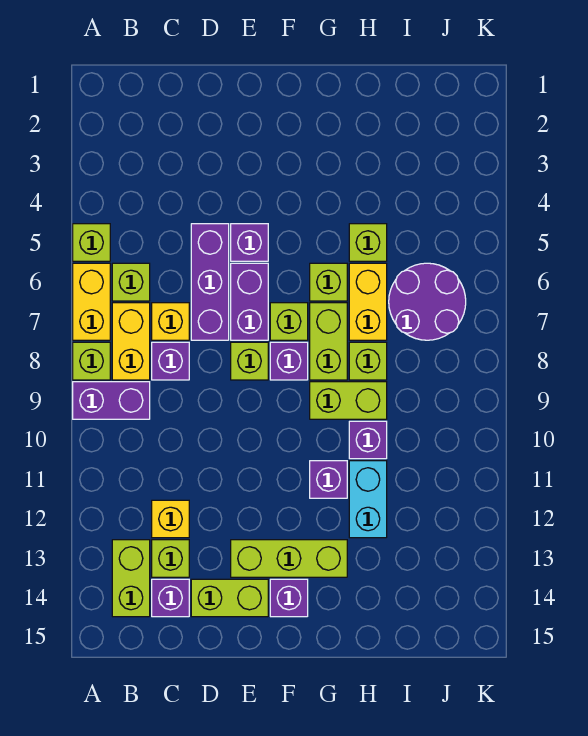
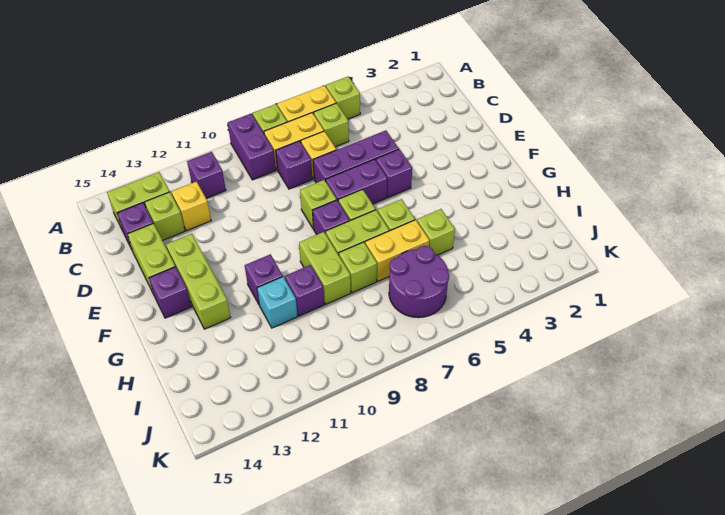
none -> purple 1x1 brick [187,152,226,198]
cyan 1x2 brick [349,461,387,538] -> cyan 1x1 brick [257,277,298,328]

